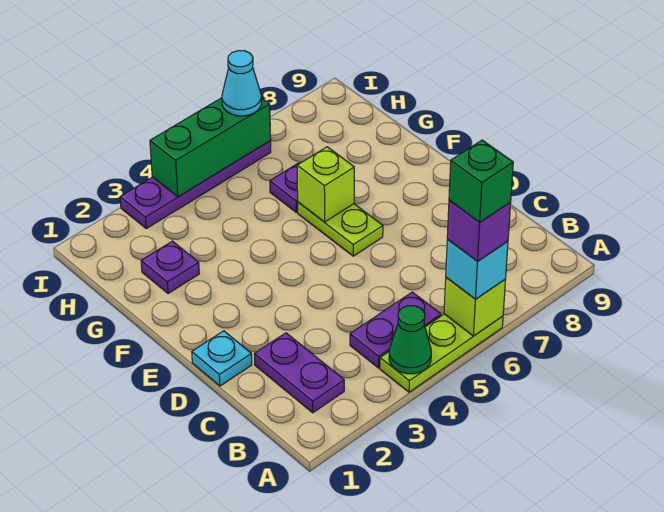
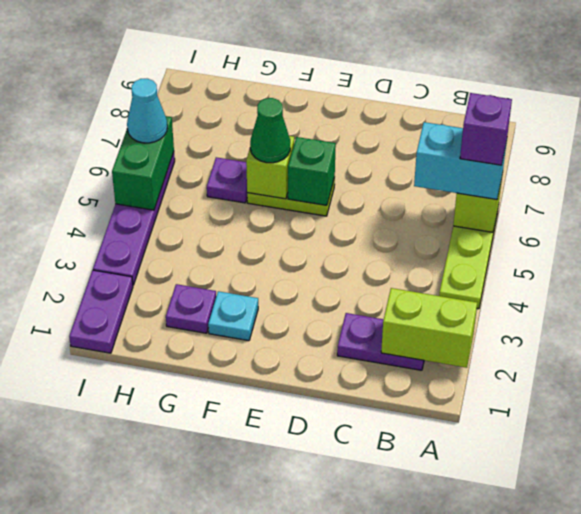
none -> lime 1x2 brick [381,288,477,368]
green 1x1 cone [389,306,431,374] -> green 1x1 cone moved to [250,98,290,163]
cyan 1x1 brick [446,240,508,299] -> cyan 1x2 brick [414,122,507,200]
green 1x1 brick [449,140,513,222] -> green 1x1 brick moved to [288,137,336,205]
purple 1x2 plate [350,292,441,368] -> purple 1x2 plate moved to [69,270,133,353]
cyan 1x1 plate [192,331,252,386] -> cyan 1x1 plate moved to [208,291,258,341]
green 1x3 brick [150,98,271,197] -> green 1x2 brick [112,116,174,210]

